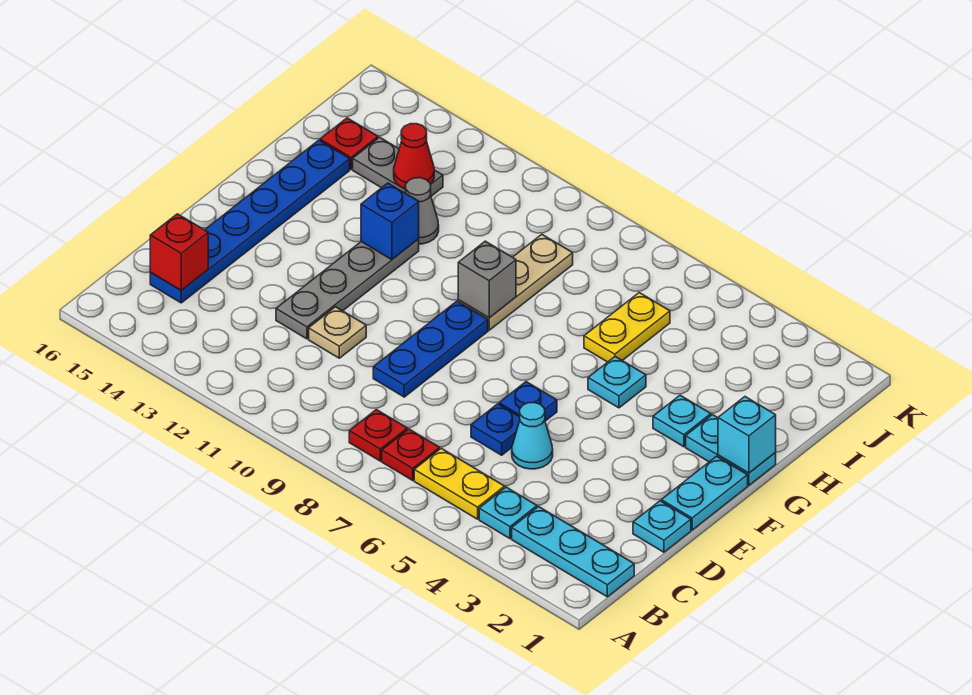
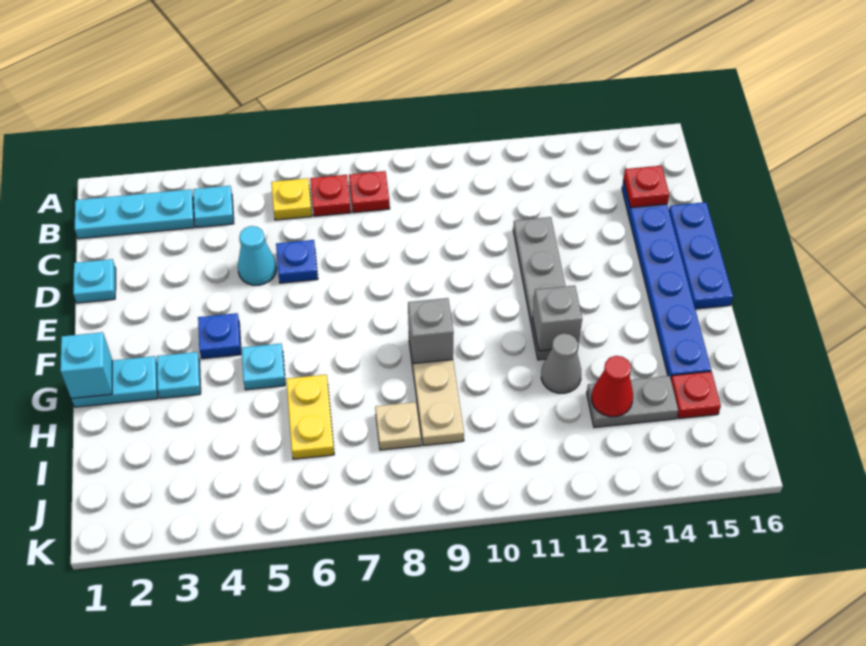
yellow 1x2 plate [414,448,505,519] -> yellow 1x1 plate [271,178,312,220]
red 1x1 brick [150,214,208,291] -> red 1x1 plate [623,166,669,208]
blue 1x3 plate [373,301,488,397] -> blue 1x3 plate moved to [669,202,733,309]
tan 1x1 plate [309,307,366,358] -> tan 1x1 plate moved to [375,402,421,450]
cyan 1x2 plate [661,456,748,530] -> none
blue 1x1 plate [499,382,557,421] -> blue 1x1 plate moved to [198,313,241,359]
blue 1x1 brick [361,183,419,260] -> grey 1x1 brick [532,286,582,351]

